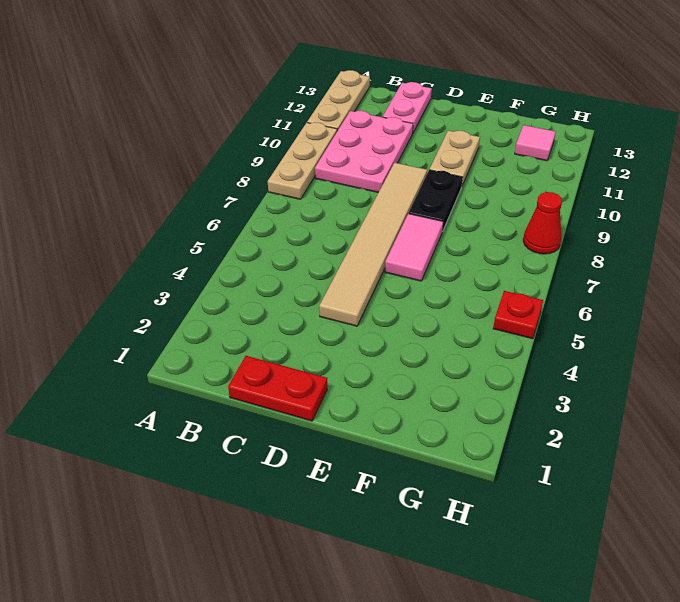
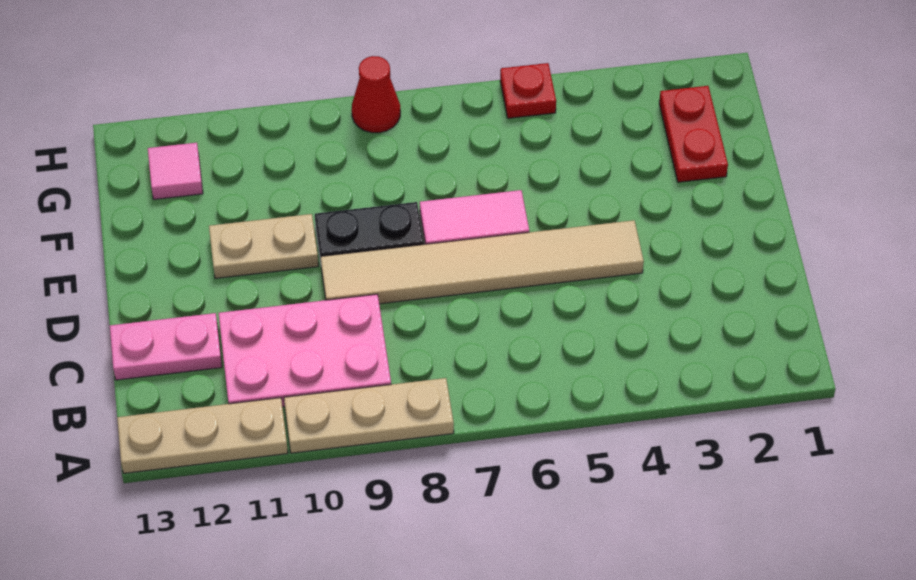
red 1x2 plate [228,356,327,421] -> red 1x2 plate moved to [659,86,728,182]

